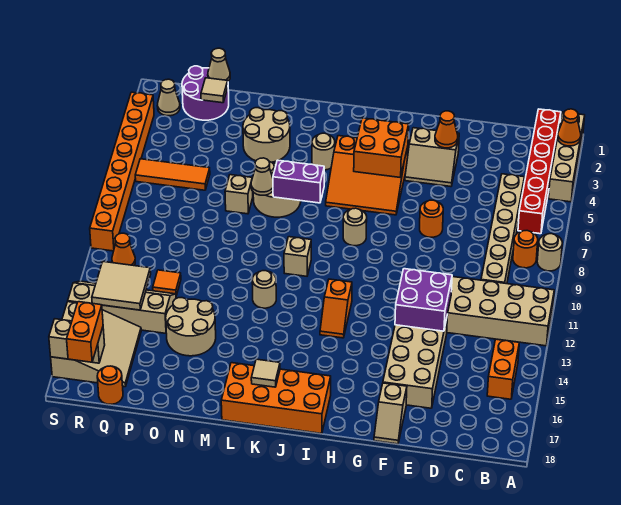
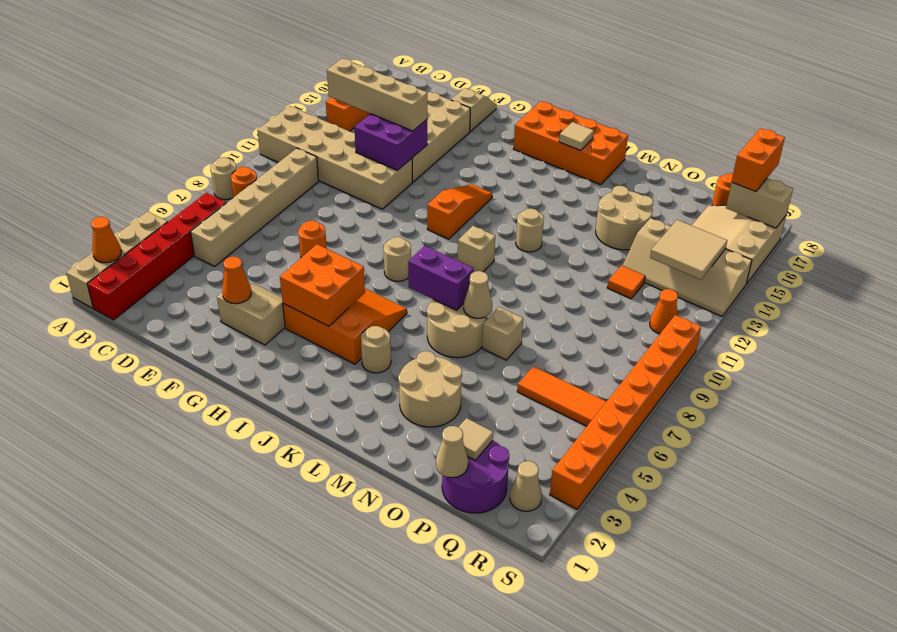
none -> tan 1x4 brick [327,59,427,131]
orange 1x2 slope [320,279,352,338] -> orange 1x3 slope [427,184,492,239]

